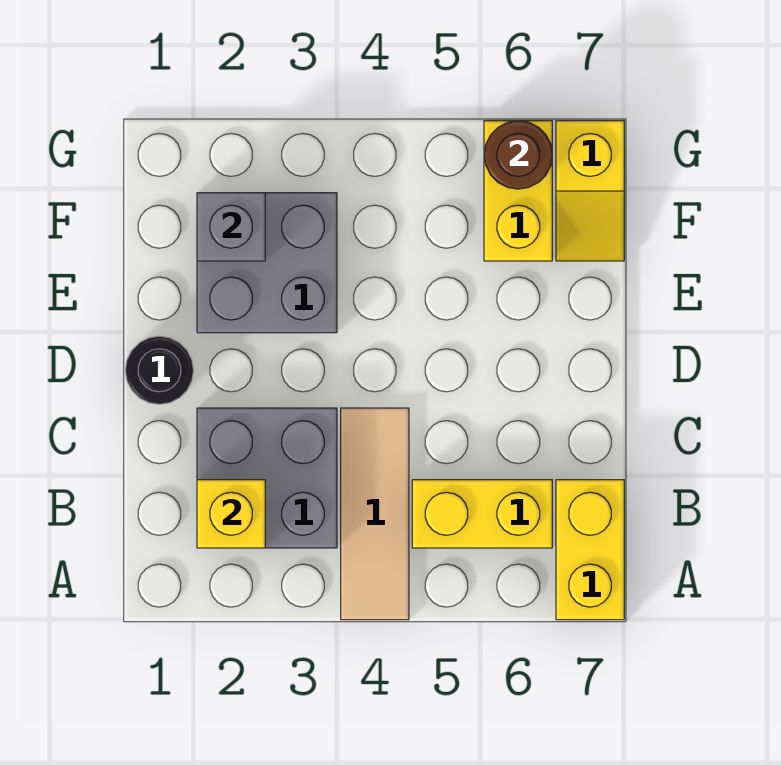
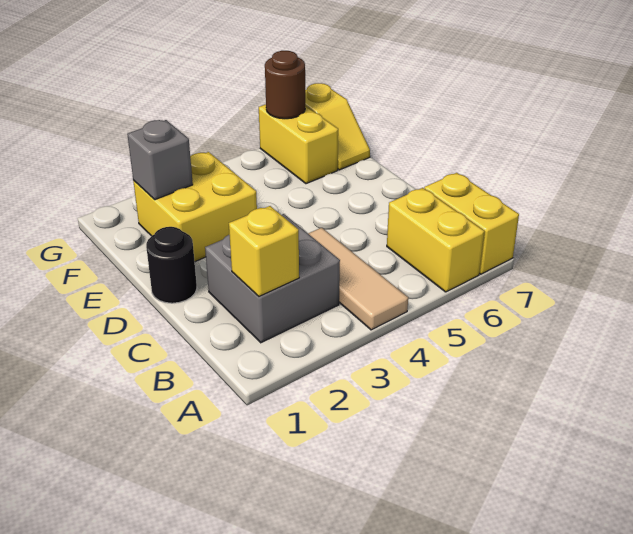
yellow 1x2 brick [412,480,552,548] -> yellow 1x2 brick turned to [387,188,484,292]
grey 2x2 brick [197,193,337,333] -> yellow 2x2 brick [133,152,257,262]

